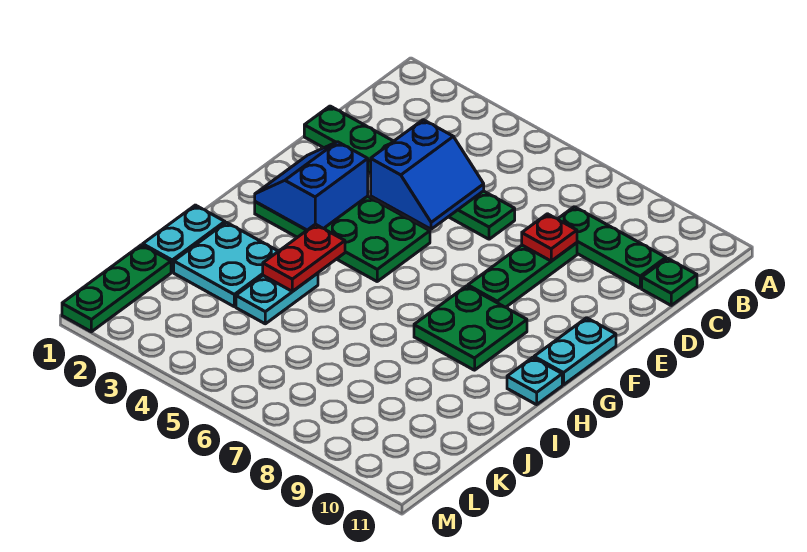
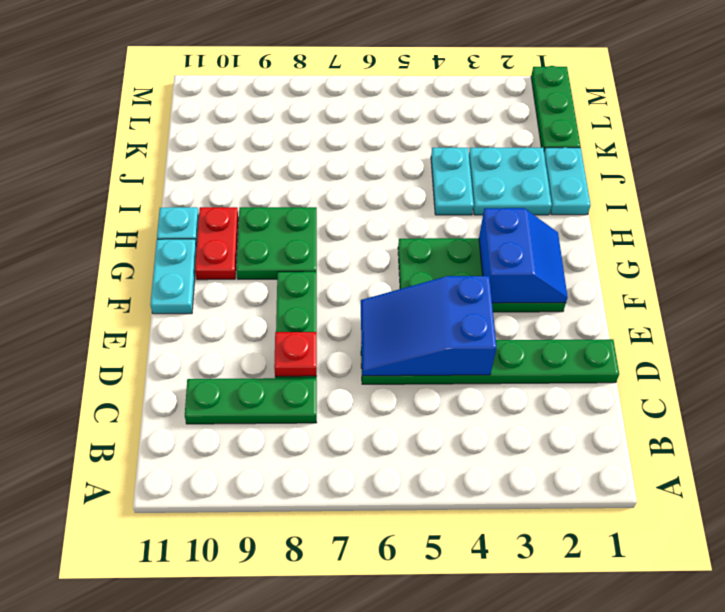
green 1x1 plate [642,258,697,305] -> none
blue 2x2 slope [371,120,484,229] -> blue 2x3 slope [361,276,497,376]
red 1x2 plate [263,224,345,291] -> red 1x2 plate moved to [195,207,238,280]

